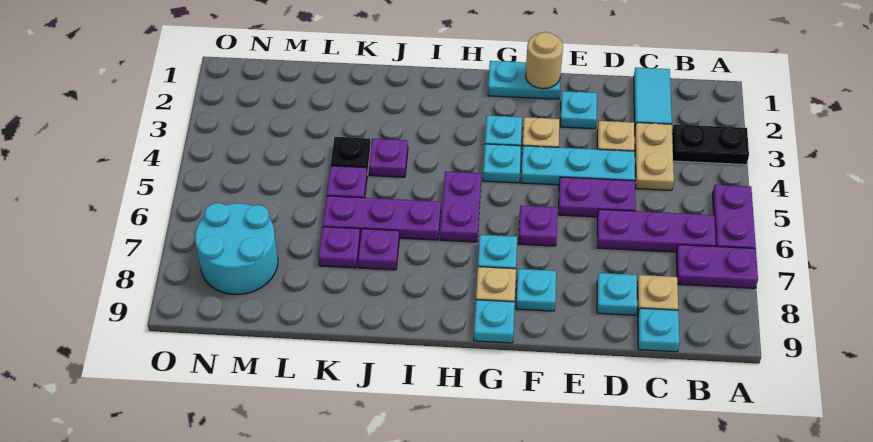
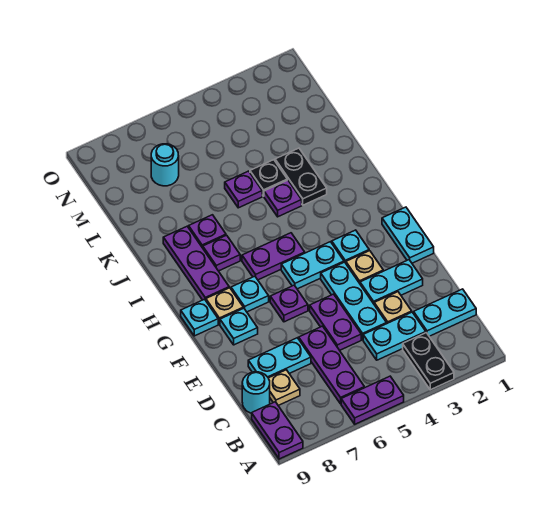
purple 1x2 plate [676,245,758,288] -> purple 1x2 plate moved to [252,402,303,459]
cyan 1x2 tile [634,67,672,126] -> cyan 1x2 plate [414,289,476,336]
tan 1x2 plate [635,123,674,190] -> cyan 1x2 plate [363,312,426,360]
cyan 1x1 plate [638,308,679,352] -> cyan 1x1 round brick [242,372,270,413]
cyan 1x1 plate [597,273,637,315] -> cyan 1x2 plate [248,338,311,378]
cyan 1x1 plate [560,91,597,129] -> cyan 1x2 plate [360,260,423,304]
tan 1x1 round brick [526,32,563,89] -> none
cyan 1x1 plate [483,144,521,183] -> cyan 1x2 plate [281,242,344,289]
purple 1x3 plate [323,196,441,240] -> purple 1x3 plate moved to [163,226,229,300]
none -> black 1x2 plate [275,148,327,205]
purple 1x1 plate [318,227,360,268] -> purple 1x1 plate moved to [203,235,240,271]
cyan 2x2 round brick [195,203,278,294] -> cyan 1x1 round brick [151,144,179,186]

